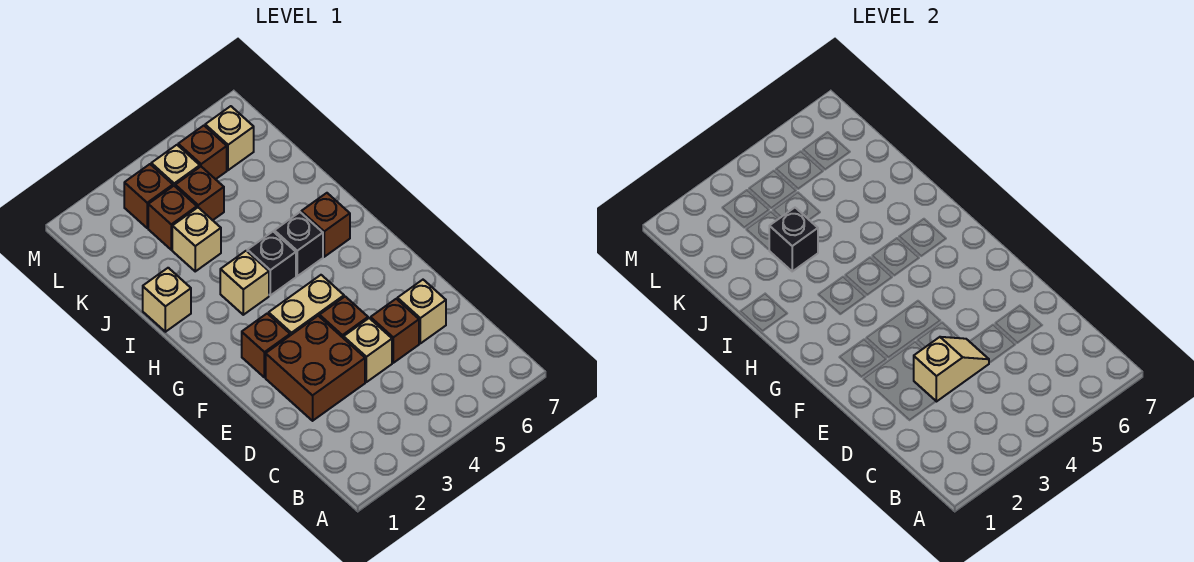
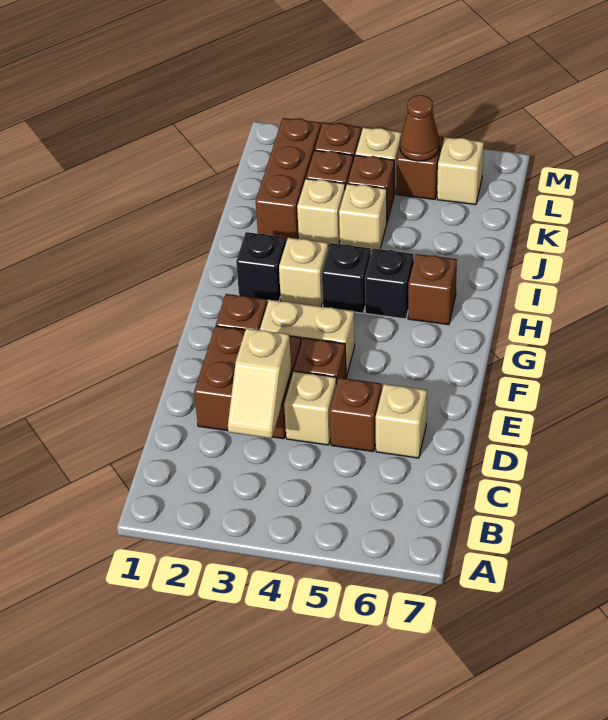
tan 1x2 slope [914,337,989,402] -> tan 1x2 slope turned to [228,328,291,439]
tan 1x1 brick [143,268,191,332] -> tan 1x1 brick moved to [339,184,387,251]
none -> brown 1x3 brick [256,118,321,240]
black 1x1 brick [769,208,818,271] -> black 1x1 brick moved to [236,232,286,301]
none -> brown 1x1 cone [400,95,439,161]

